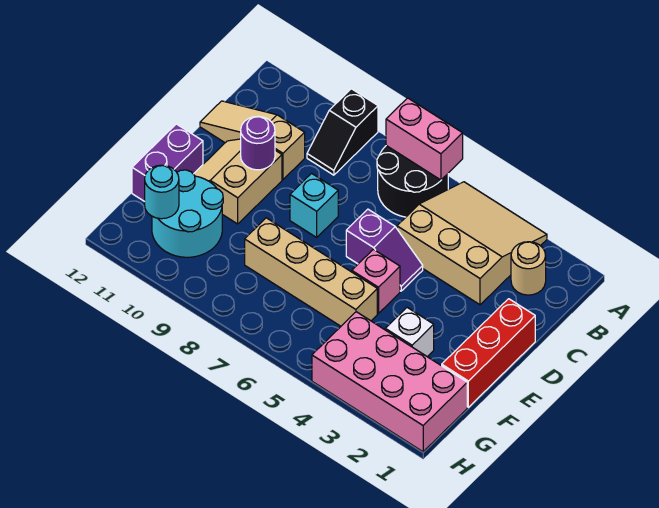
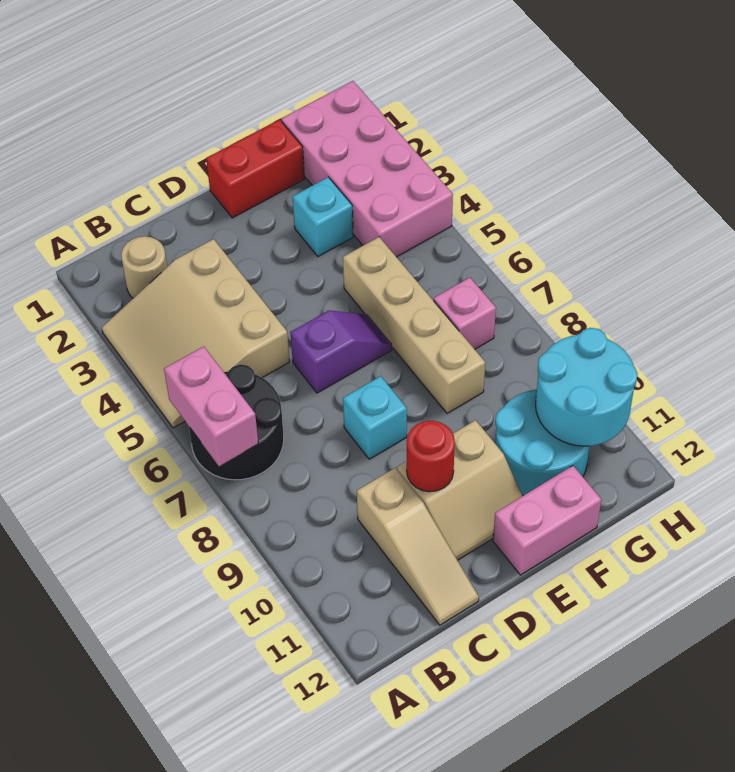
black 1x2 slope [307,89,378,175] -> none
red 1x3 brick [442,299,535,407] -> red 1x2 brick [206,120,304,218]
purple 1x2 slope [346,209,423,291] -> purple 1x2 slope turned to [290,310,392,393]
purple 1x1 round brick [241,116,275,170] -> red 1x1 round brick [407,421,455,492]
pink 1x1 brick [352,249,400,313] -> pink 1x1 brick moved to [434,277,496,349]
purple 1x2 brick [132,124,203,202] -> pink 1x2 brick [493,466,601,575]
white 1x1 brick [385,308,434,357] -> cyan 1x1 brick [293,177,353,257]
cyan 1x1 round brick [145,165,179,219] -> cyan 2x2 round brick [536,328,638,446]

